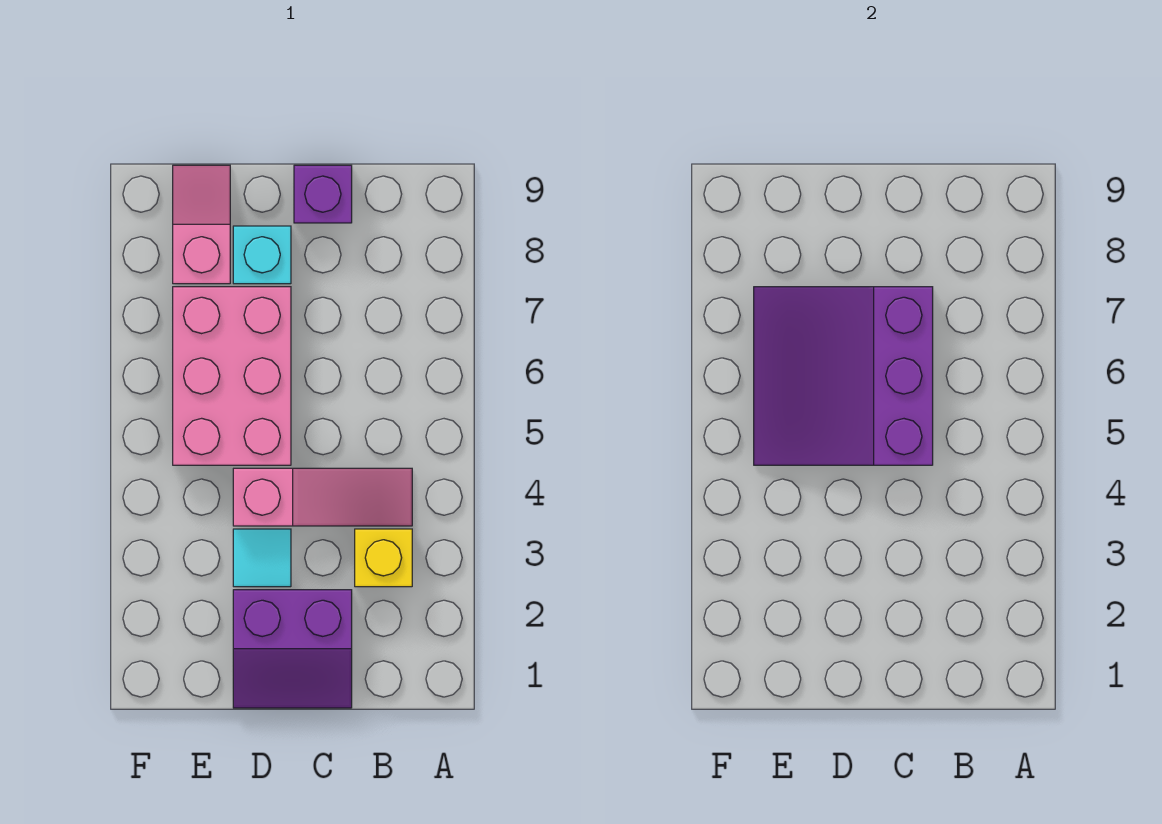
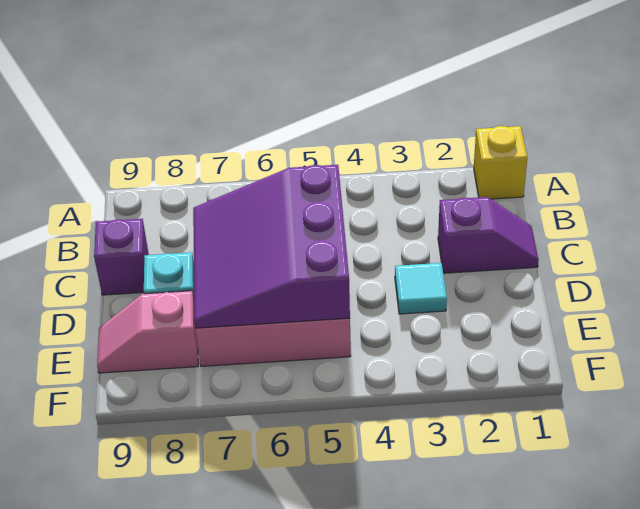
yellow 1x1 brick [355,529,412,587] -> yellow 1x1 brick moved to [474,126,527,199]
pink 1x3 slope [233,468,412,526] -> none
purple 2x2 slope [233,590,352,708] -> purple 1x2 slope [438,197,539,273]
purple 3x3 slope [754,287,933,465] -> purple 3x3 slope turned to [193,165,350,328]

